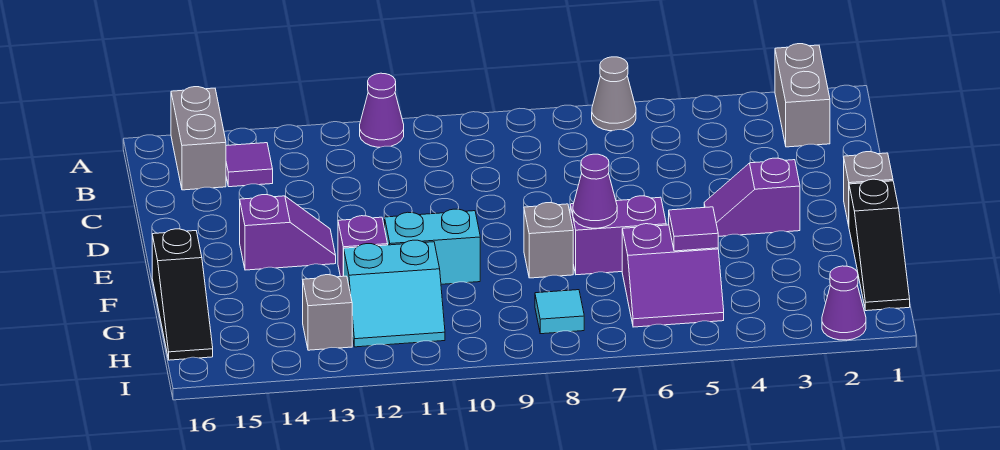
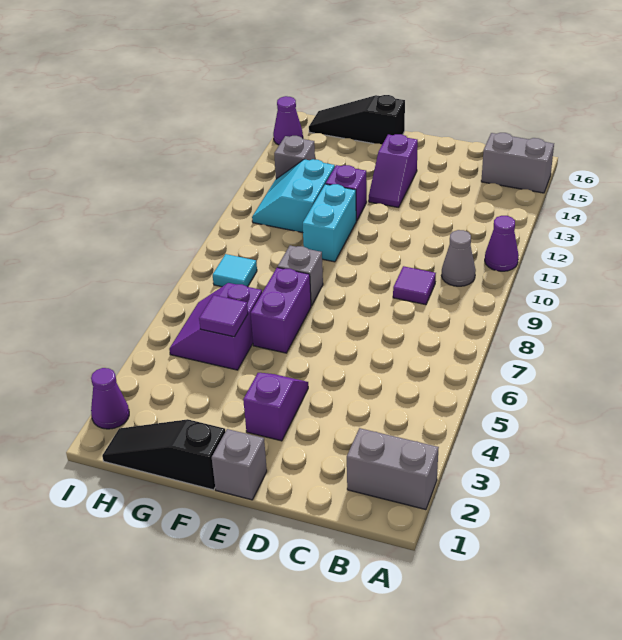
grey 1x1 cone [592,57,636,131] -> grey 1x1 cone moved to [441,230,476,286]
purple 1x1 tile [226,143,273,187] -> purple 1x1 tile moved to [393,266,436,305]
purple 1x1 cone [573,154,617,228] -> purple 1x1 cone moved to [273,96,303,145]

